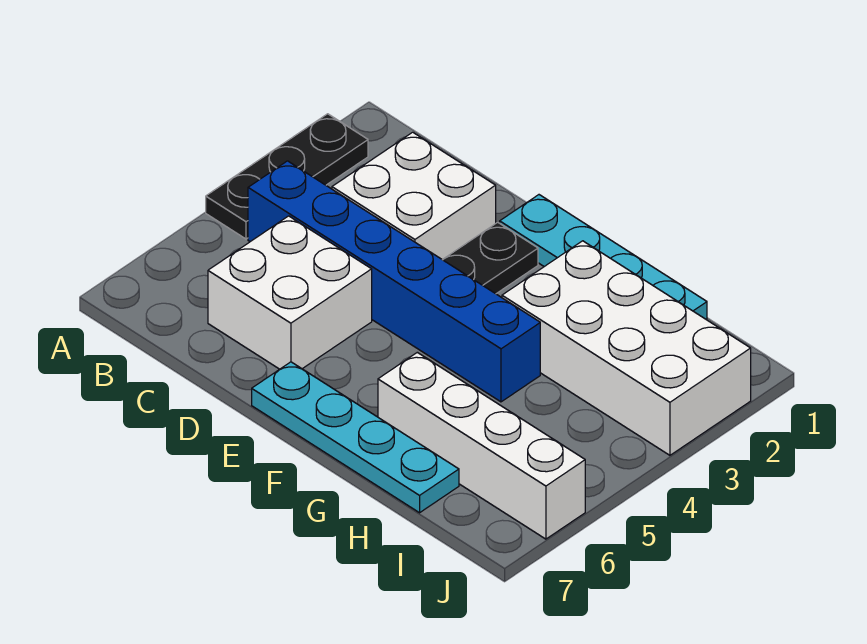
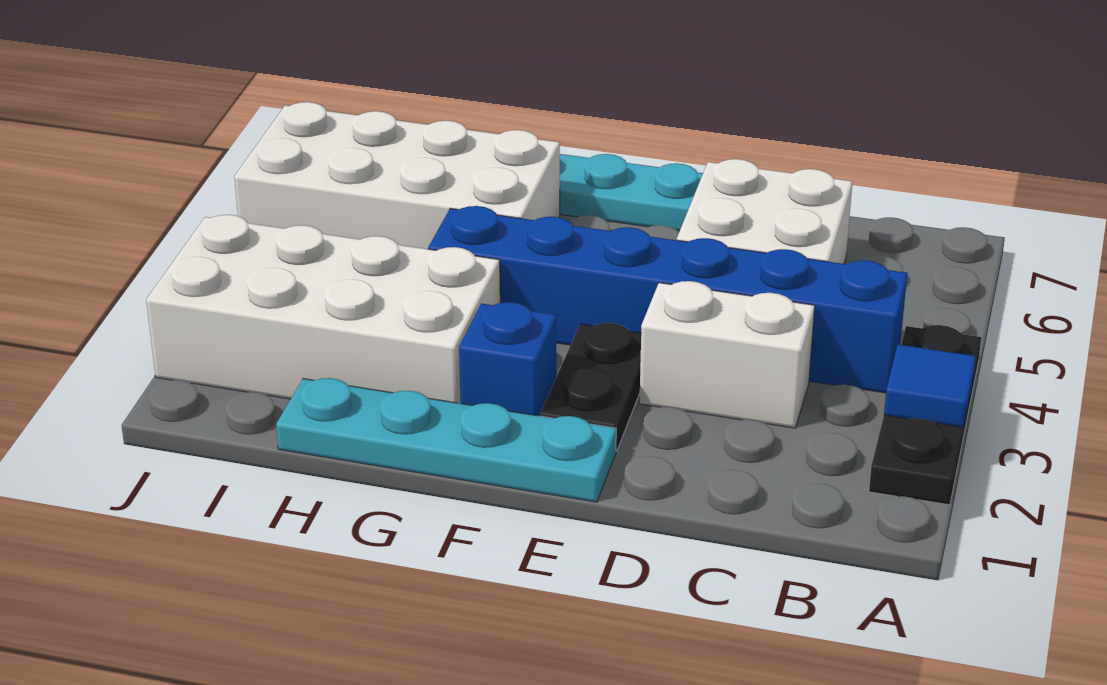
none -> blue 1x1 tile [884,345,976,427]
white 2x2 brick [332,132,496,260] -> white 1x2 brick [639,281,815,428]
none -> blue 1x1 brick [459,302,556,416]
white 1x4 brick [378,352,585,539] -> white 2x4 brick [234,102,560,249]

